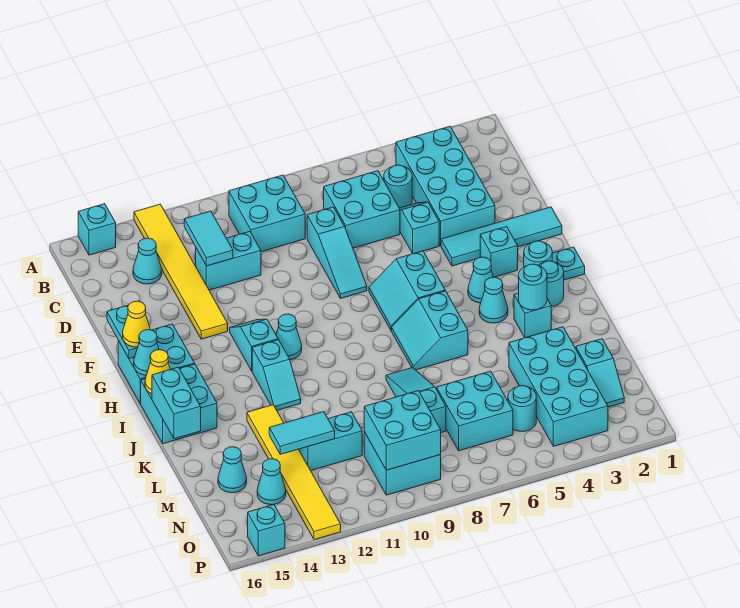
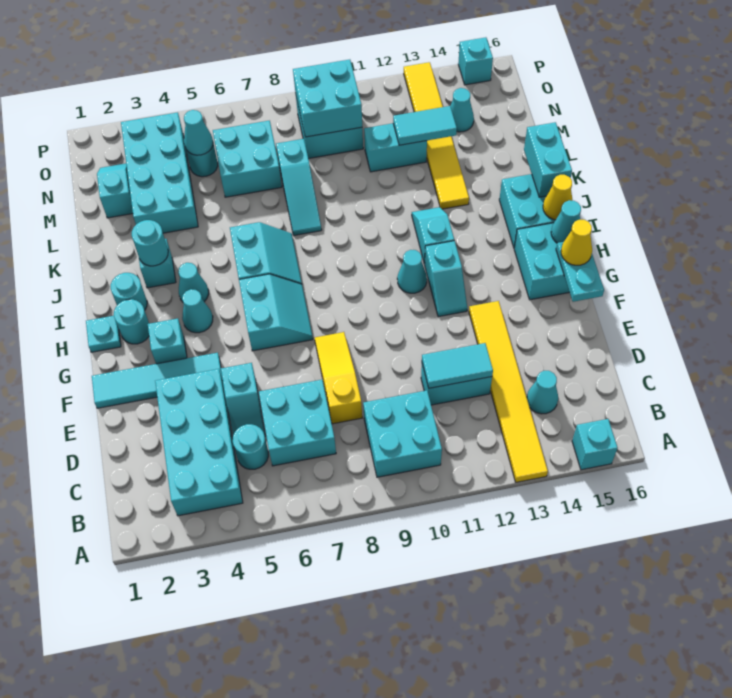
cyan 1x2 tile [184,211,233,266] -> cyan 1x2 tile turned to [422,343,493,388]
cyan 1x3 slope [307,207,367,298] -> yellow 1x3 slope [315,332,362,424]
cyan 1x1 cone [218,447,247,493] -> cyan 1x1 cone moved to [184,110,213,155]

